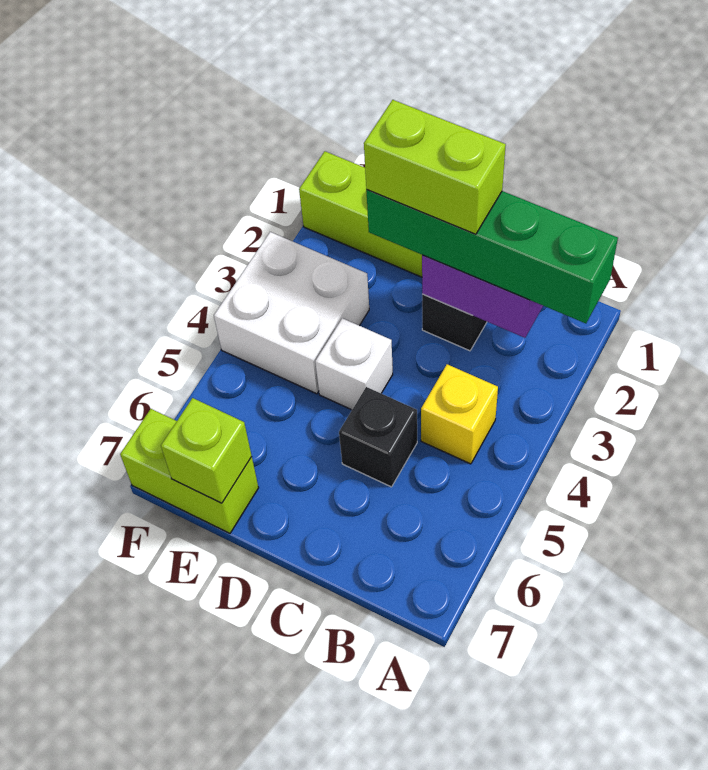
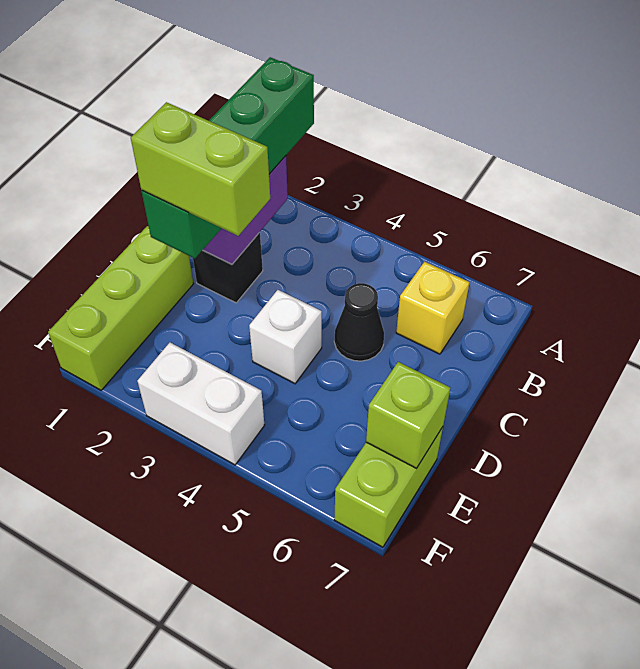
yellow 1x1 brick [421,364,498,464] -> yellow 1x1 brick moved to [396,262,470,354]
lime 1x2 brick [364,100,506,234] -> lime 1x2 brick turned to [131,102,270,236]
black 1x1 brick [339,387,417,487] -> black 1x1 cone [334,283,384,361]
white 2x2 brick [214,232,369,394] -> white 1x2 brick [137,343,265,465]

